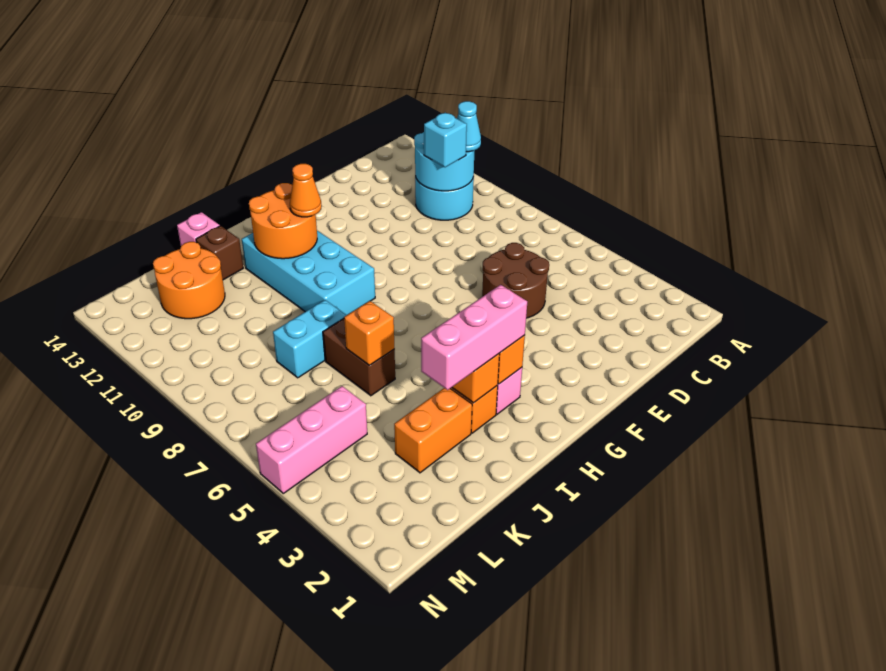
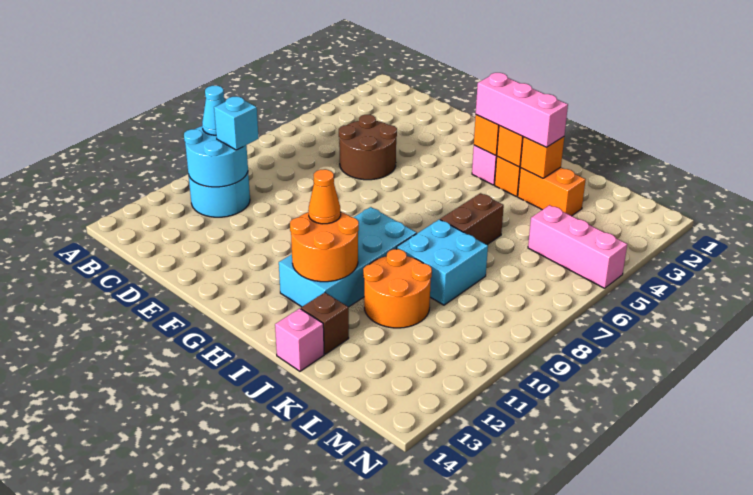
orange 1x1 brick [344,301,395,365] -> orange 1x1 brick moved to [520,137,564,178]
cyan 1x2 brick [273,300,346,378] -> cyan 2x2 brick [397,219,488,305]
orange 2x2 round brick [153,242,225,319] -> orange 2x2 round brick moved to [363,249,432,328]

